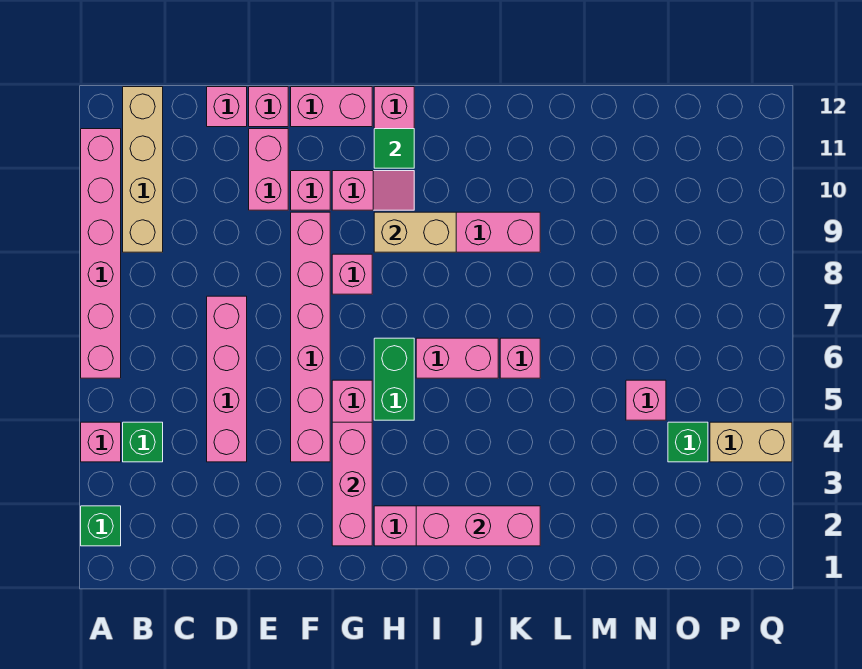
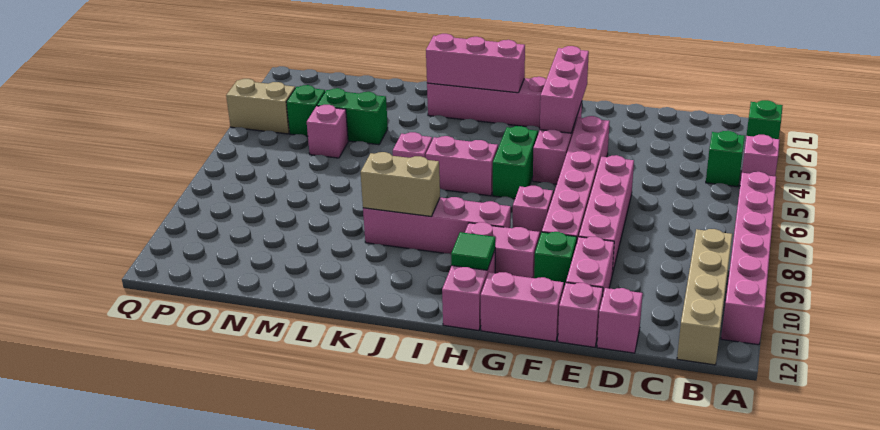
pink 1x4 brick [207,296,247,462] -> pink 1x4 brick moved to [579,155,634,274]
pink 1x1 brick [291,171,330,210] -> green 1x1 brick [534,232,577,287]
pink 1x2 slope [332,171,414,210] -> pink 1x2 brick [465,222,540,278]
tan 1x2 brick [374,212,456,252] -> tan 1x2 brick moved to [361,152,440,216]
none -> green 1x2 brick [317,88,388,145]

